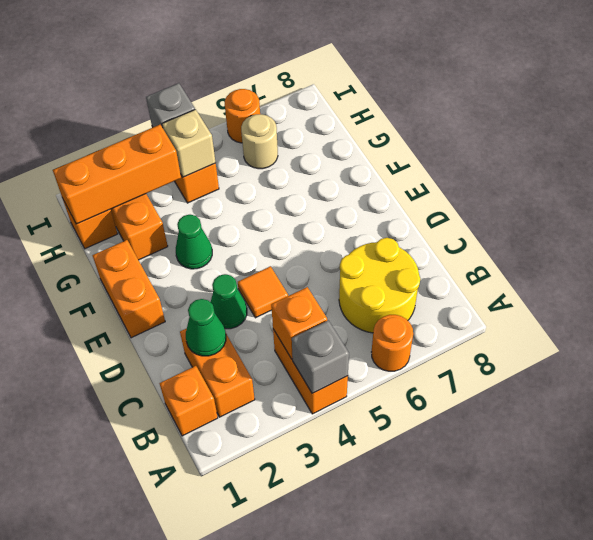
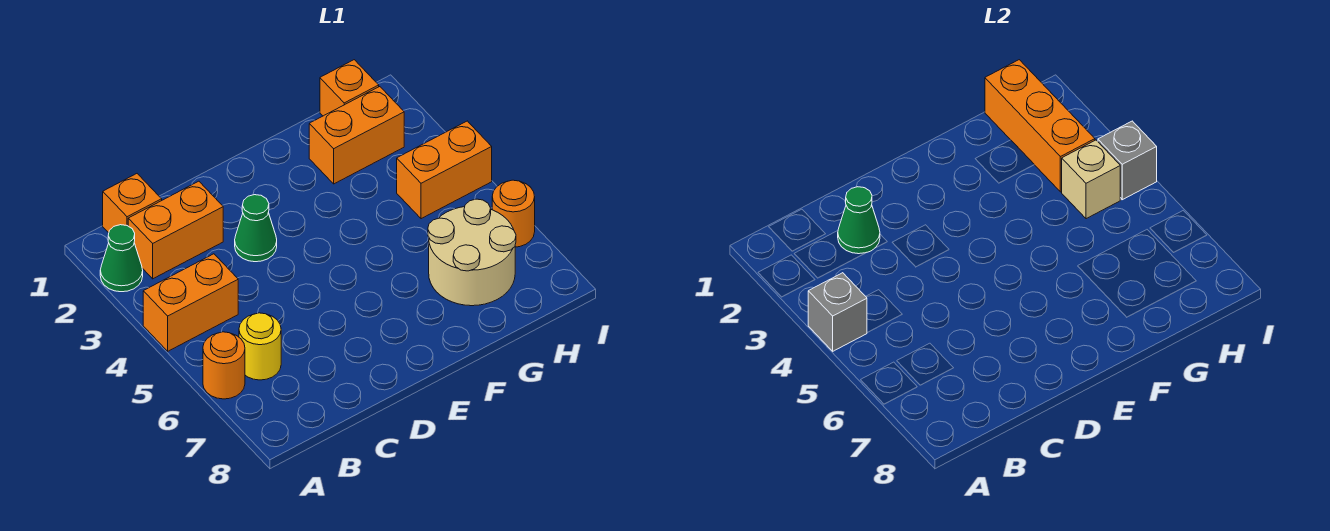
orange 1x1 brick [271,287,327,359] -> none
yellow 2x2 round brick [339,238,420,333] -> yellow 1x1 round brick [239,313,281,380]
orange 1x1 tile [238,266,288,318] -> none
orange 1x2 brick [93,240,165,338] -> none
green 1x1 cone [176,215,212,269] -> green 1x1 cone moved to [100,225,143,292]
tan 1x1 round brick [241,114,278,169] -> tan 2x2 round brick [428,199,516,306]

